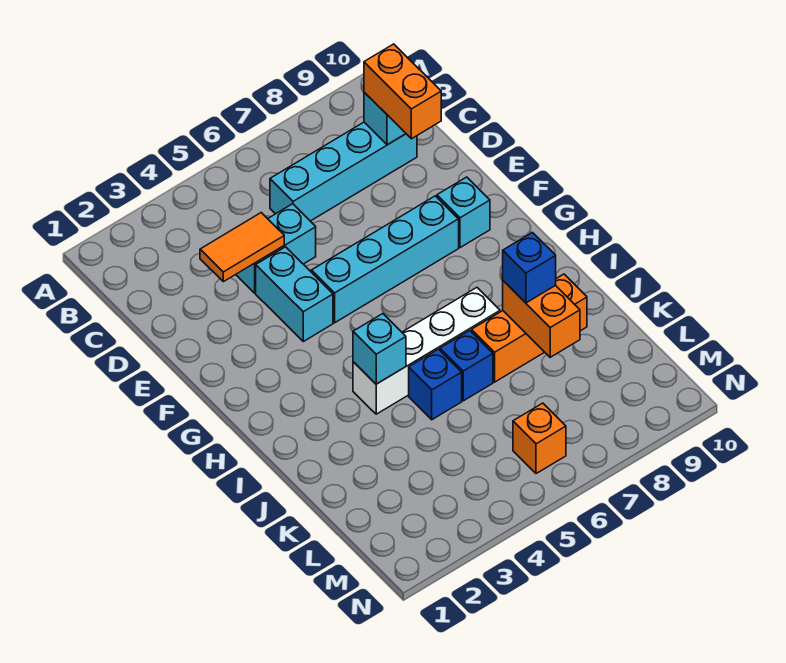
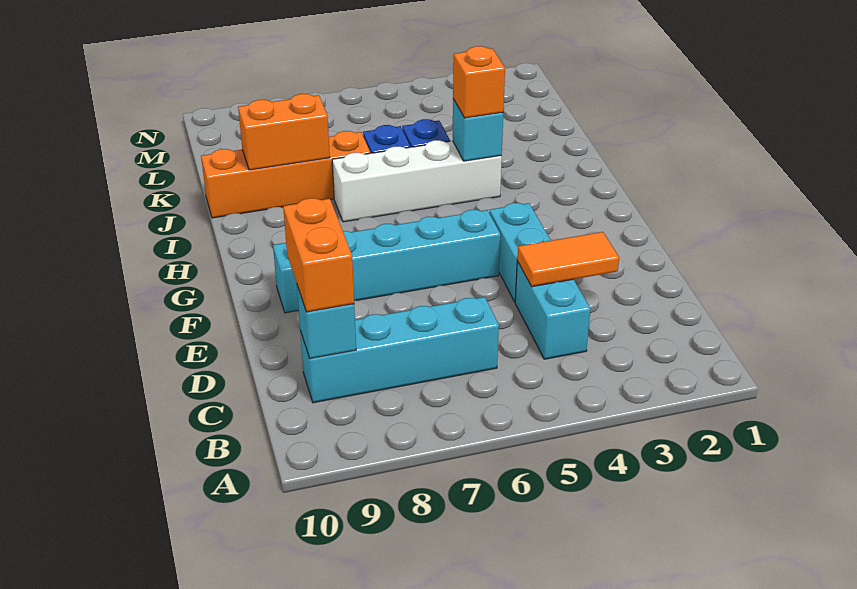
cyan 1x2 brick [236,204,316,293] -> cyan 1x2 brick turned to [515,261,590,359]
orange 1x3 brick [471,274,587,382] -> orange 1x4 brick [201,131,370,218]
orange 1x2 brick [503,281,580,357] -> orange 1x2 brick turned to [238,94,330,170]
blue 1x1 brick [503,233,556,303] -> none
orange 1x1 brick [513,403,566,474] -> orange 1x1 brick moved to [453,46,505,118]

